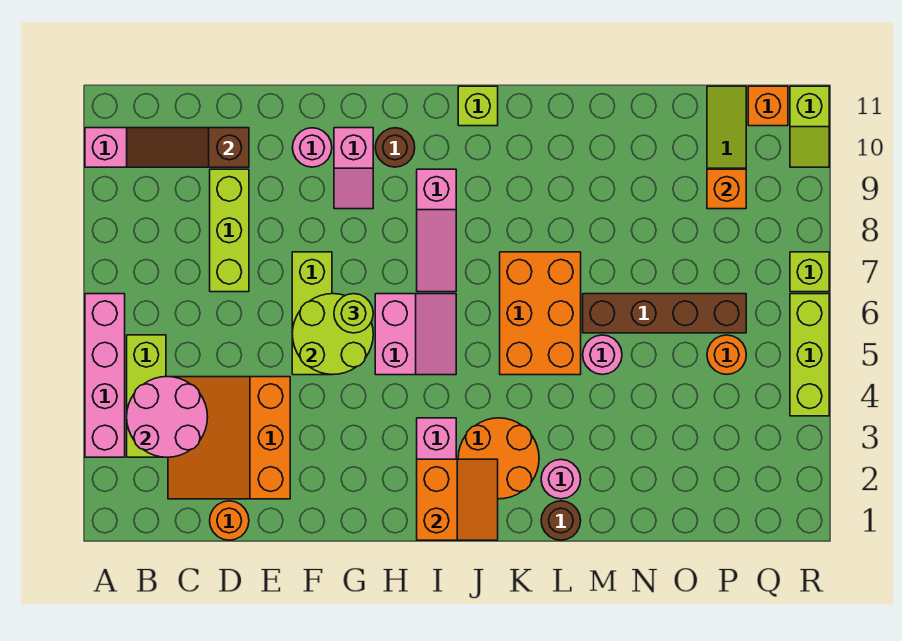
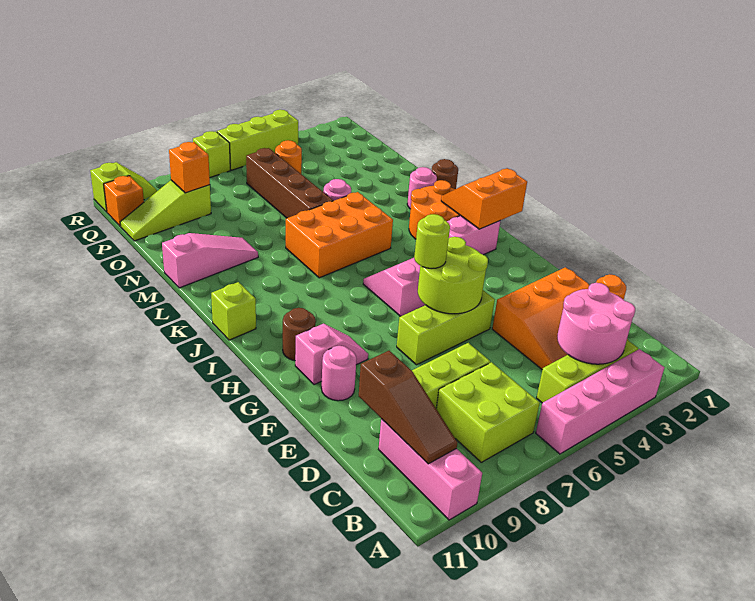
none -> lime 2x2 brick [436,362,540,462]
pink 1x3 slope [417,169,456,292] -> pink 1x3 slope moved to [162,233,258,288]

